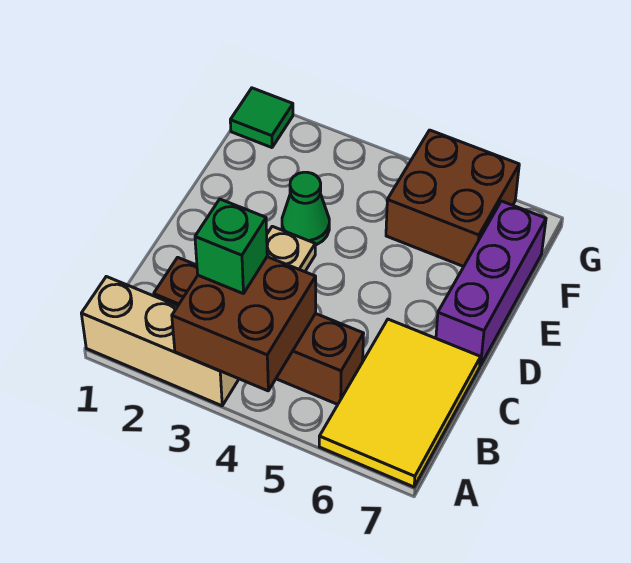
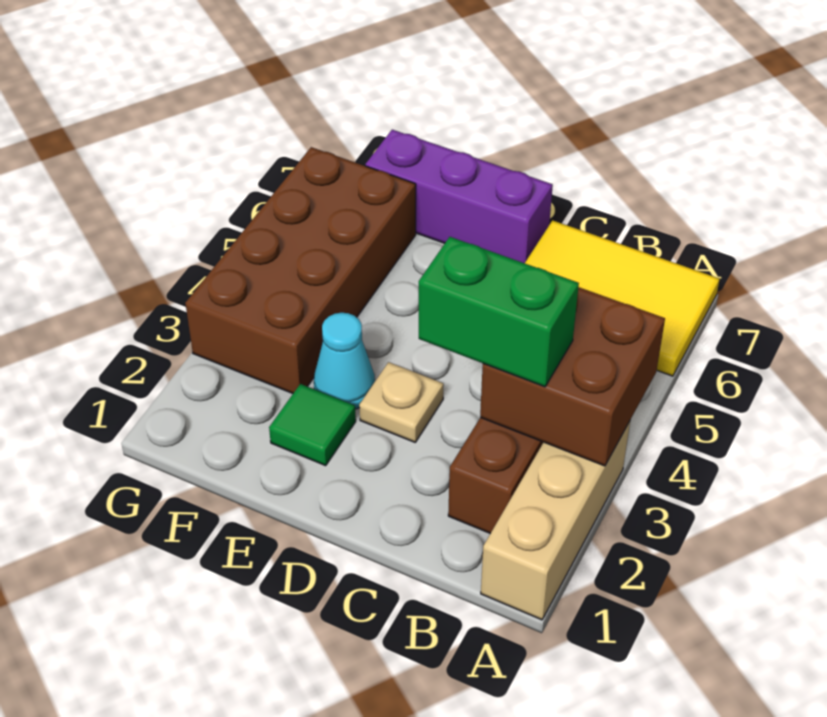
green 1x1 brick [195,199,267,294] -> green 1x2 brick [419,237,579,387]
green 1x1 cone [282,172,329,245] -> cyan 1x1 cone [314,313,375,409]
brown 2x2 brick [386,130,519,267] -> brown 2x4 brick [185,147,416,393]
green 1x1 tile [230,88,293,148] -> green 1x1 tile moved to [269,384,356,466]

